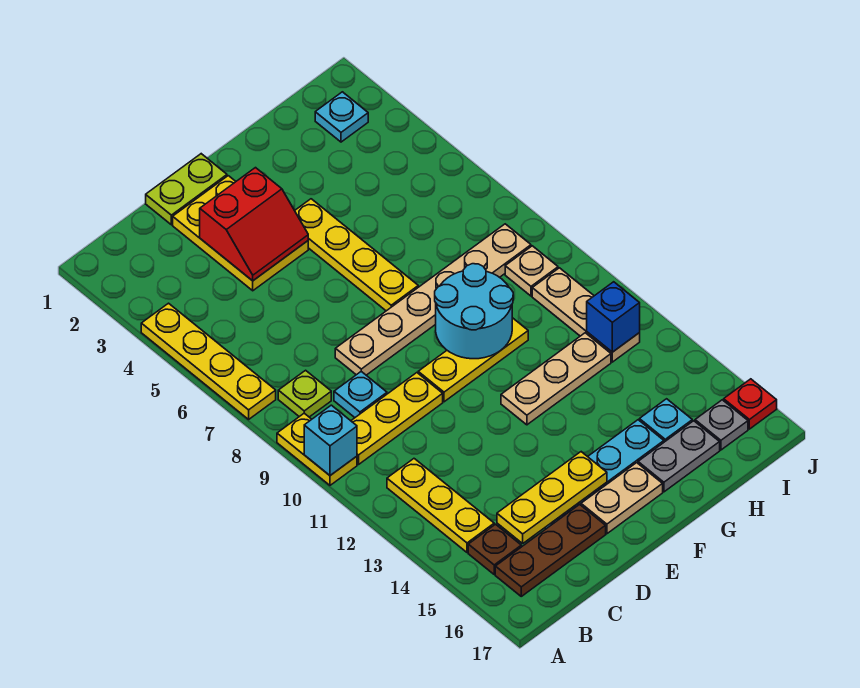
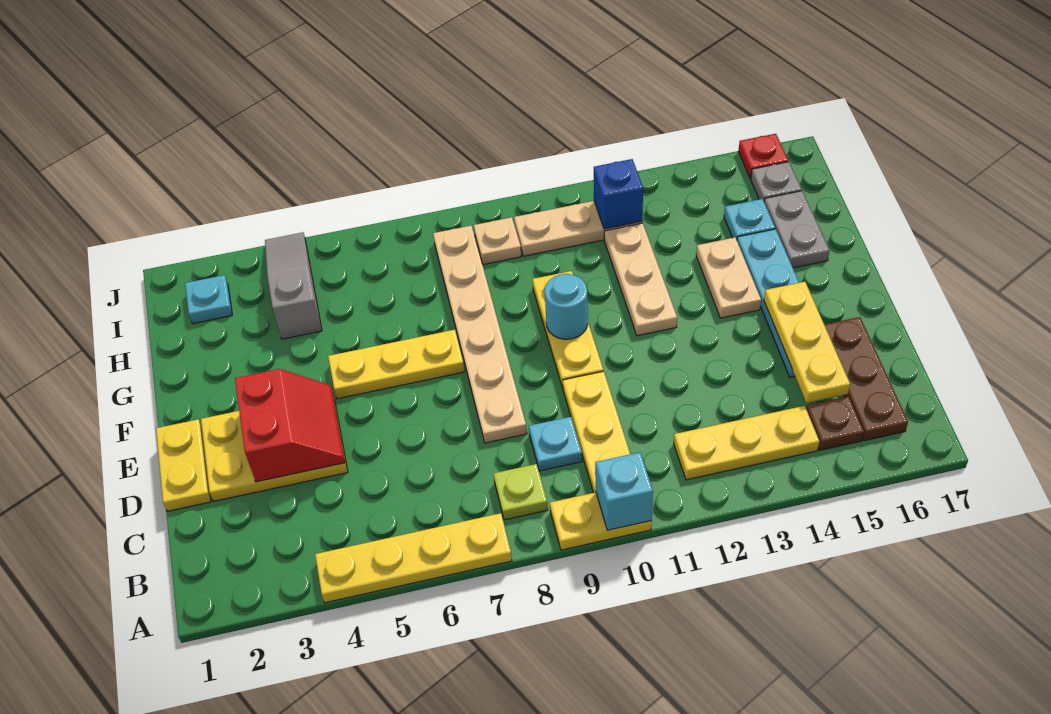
lime 1x2 plate [146,154,227,225] -> yellow 1x2 plate [156,419,211,511]
tan 1x2 plate [581,463,663,534] -> tan 1x2 plate moved to [696,237,761,318]
yellow 1x4 plate [295,199,418,311] -> yellow 1x3 plate [328,330,465,399]
cyan 2x2 round brick [435,264,513,359] -> cyan 1x1 round brick [544,274,588,339]
none -> grey 1x3 slope [265,232,322,339]

